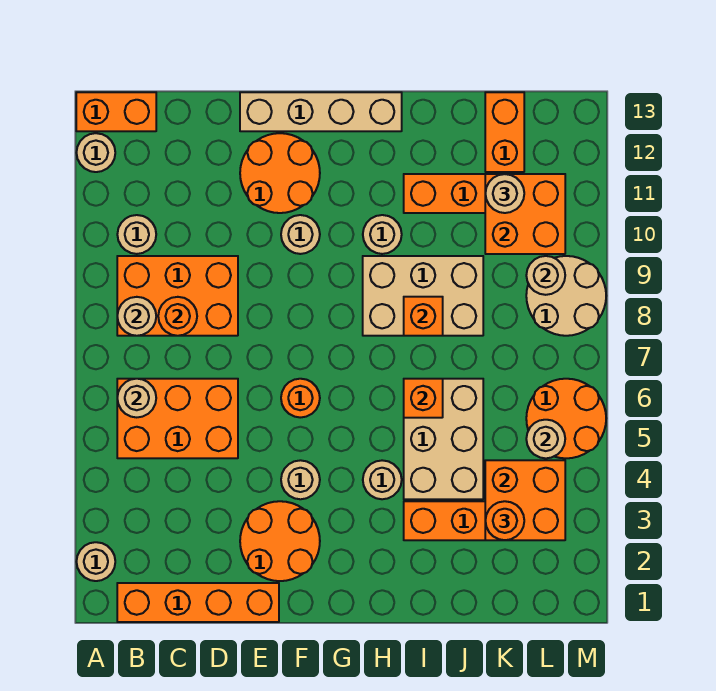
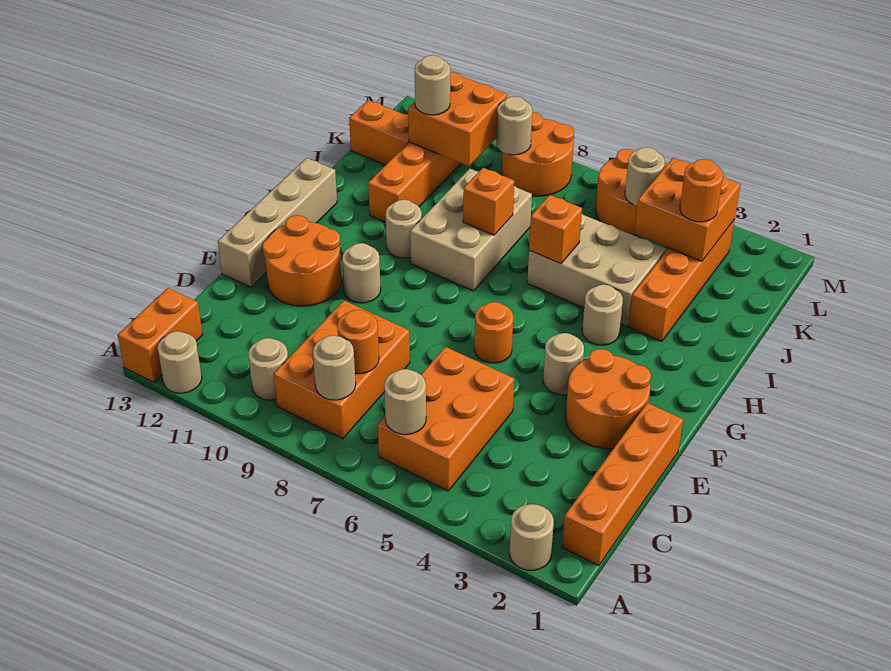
tan 2x2 round brick [526,256,606,336] -> orange 2x2 round brick [502,112,574,196]

